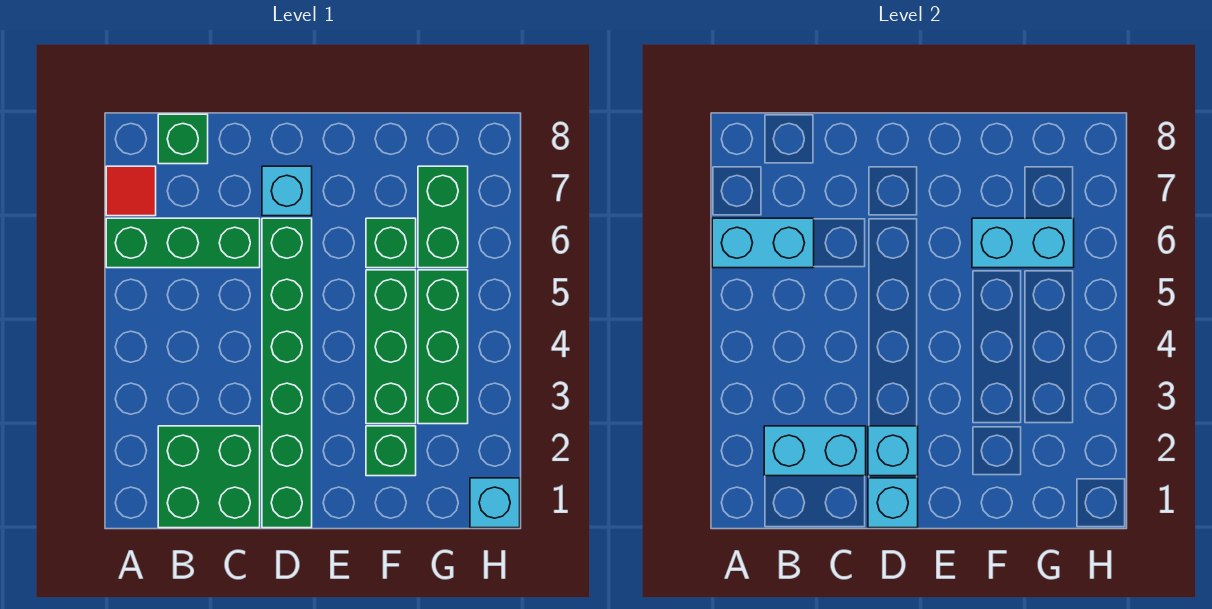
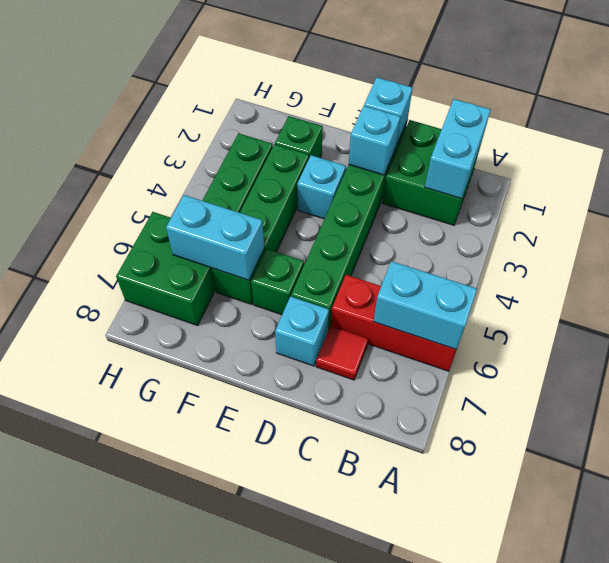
green 1x3 brick [106,218,260,268] -> red 1x3 brick [331,275,456,371]
red 1x1 tile [106,166,156,216] -> red 1x1 tile moved to [316,326,368,380]
cyan 1x2 brick [764,426,866,476] -> cyan 1x2 brick turned to [425,99,491,199]
green 1x1 brick [158,114,208,164] -> green 1x1 brick moved to [251,249,304,315]
green 1x2 brick [418,166,468,268] -> green 2x2 brick [116,212,216,326]
cyan 1x1 brick [470,478,520,528] -> cyan 1x1 brick moved to [297,155,346,219]

